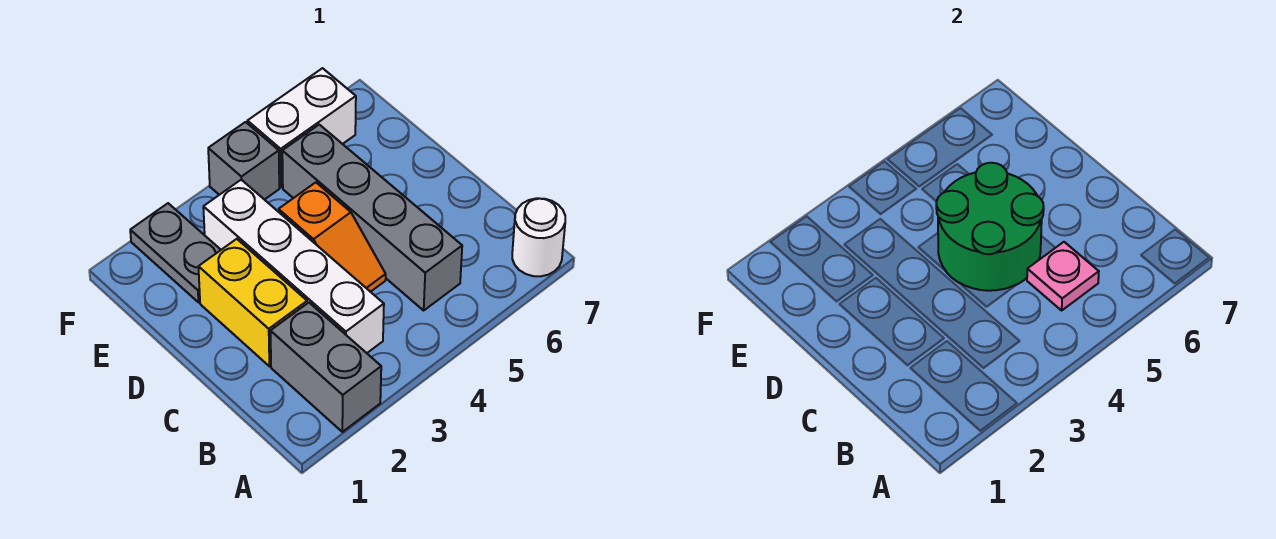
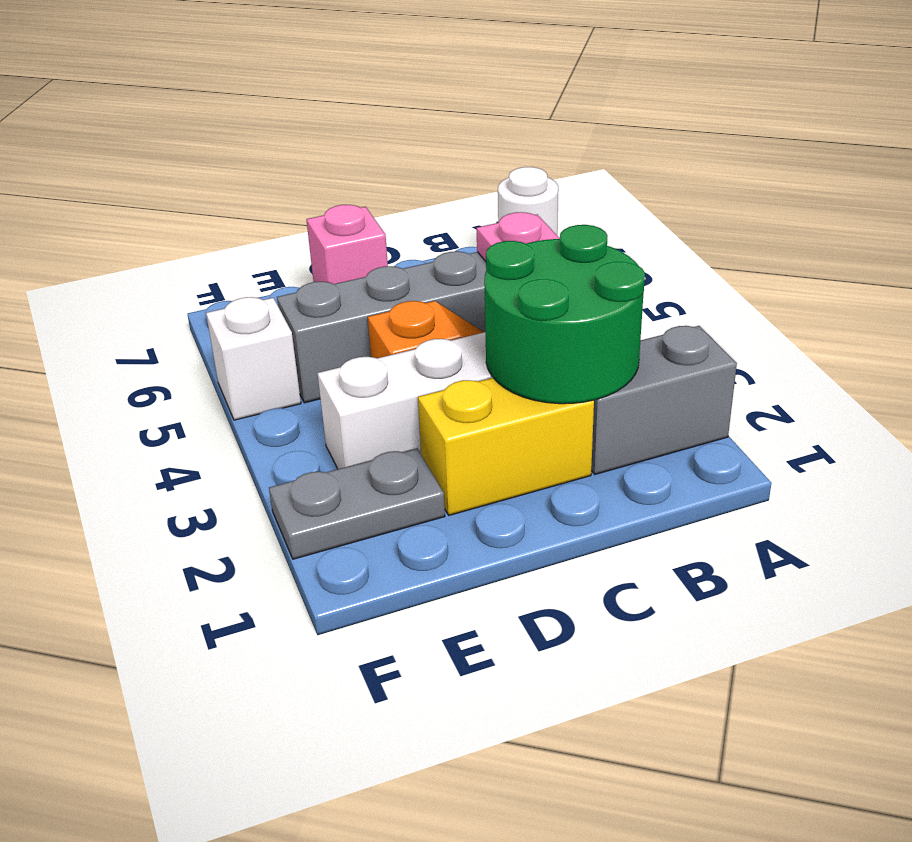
green 2x2 round brick [936,163,1044,291] -> green 2x2 round brick moved to [484,225,645,404]
none -> pink 1x1 brick [306,205,388,284]
grey 1x1 brick [208,122,279,200] -> none
white 1x2 brick [247,68,356,187] -> white 1x1 brick [206,297,301,420]

